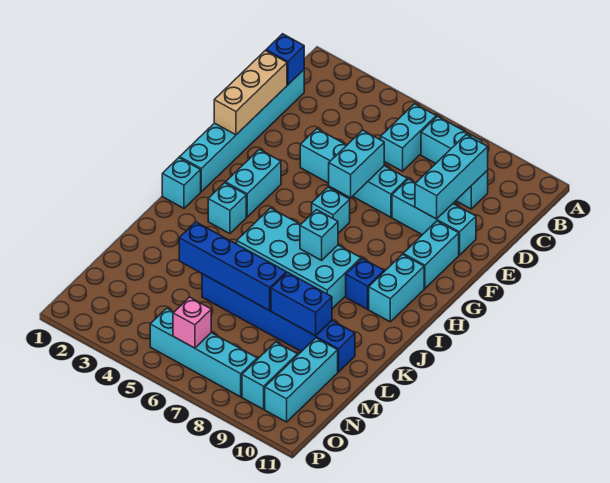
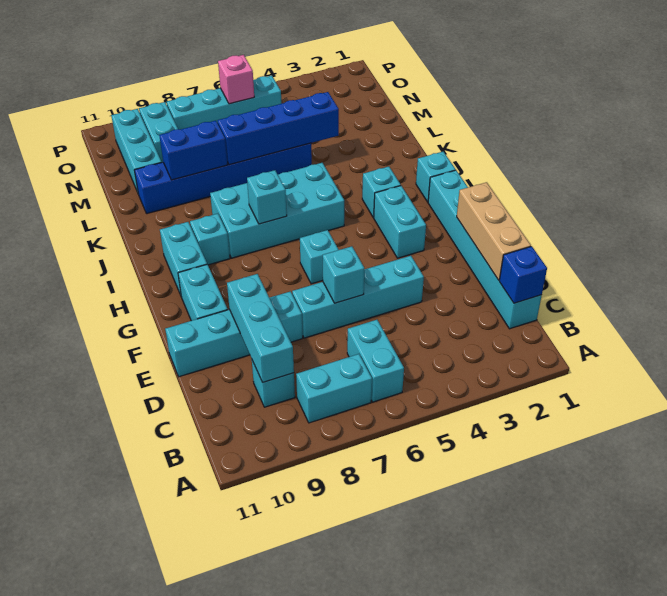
cyan 1x2 brick [329,130,384,198] -> cyan 1x1 brick [323,246,364,303]
cyan 1x3 brick [392,179,476,255] -> cyan 1x4 brick [165,291,303,377]
blue 1x1 brick [346,258,384,309] -> cyan 1x1 brick [190,214,230,265]

